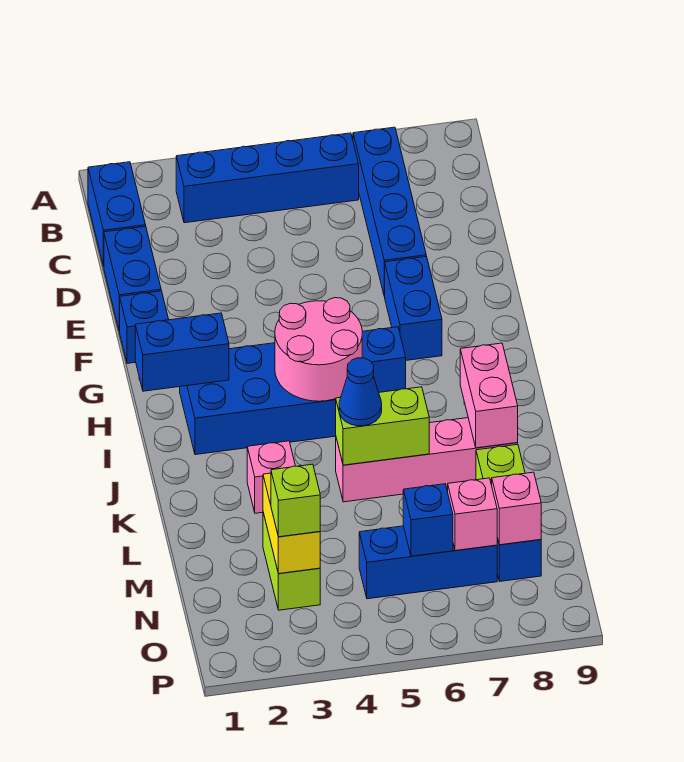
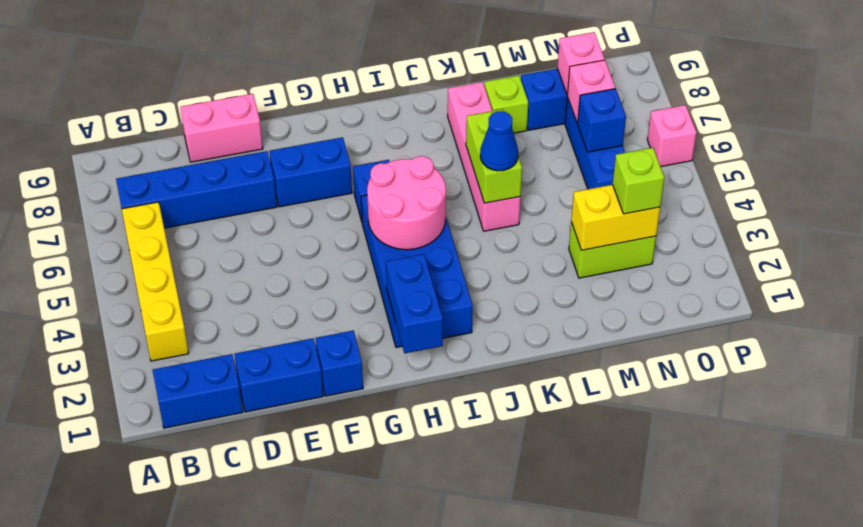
blue 1x4 brick [176,133,359,223] -> yellow 1x4 brick [122,202,189,361]
pink 1x2 brick [460,343,518,448] -> pink 1x2 brick moved to [180,94,263,162]
pink 1x1 brick [247,441,295,513] -> pink 1x1 brick moved to [647,105,696,167]

